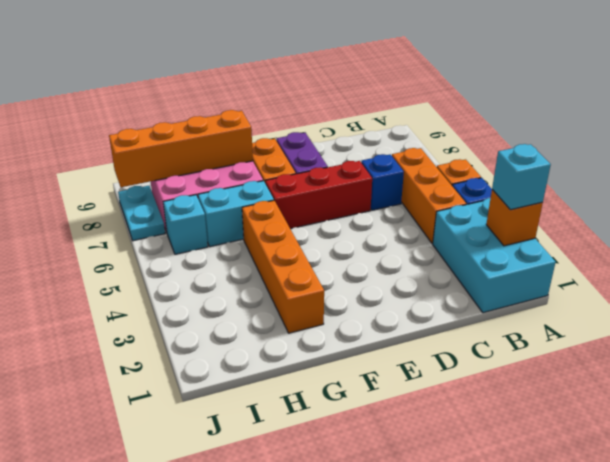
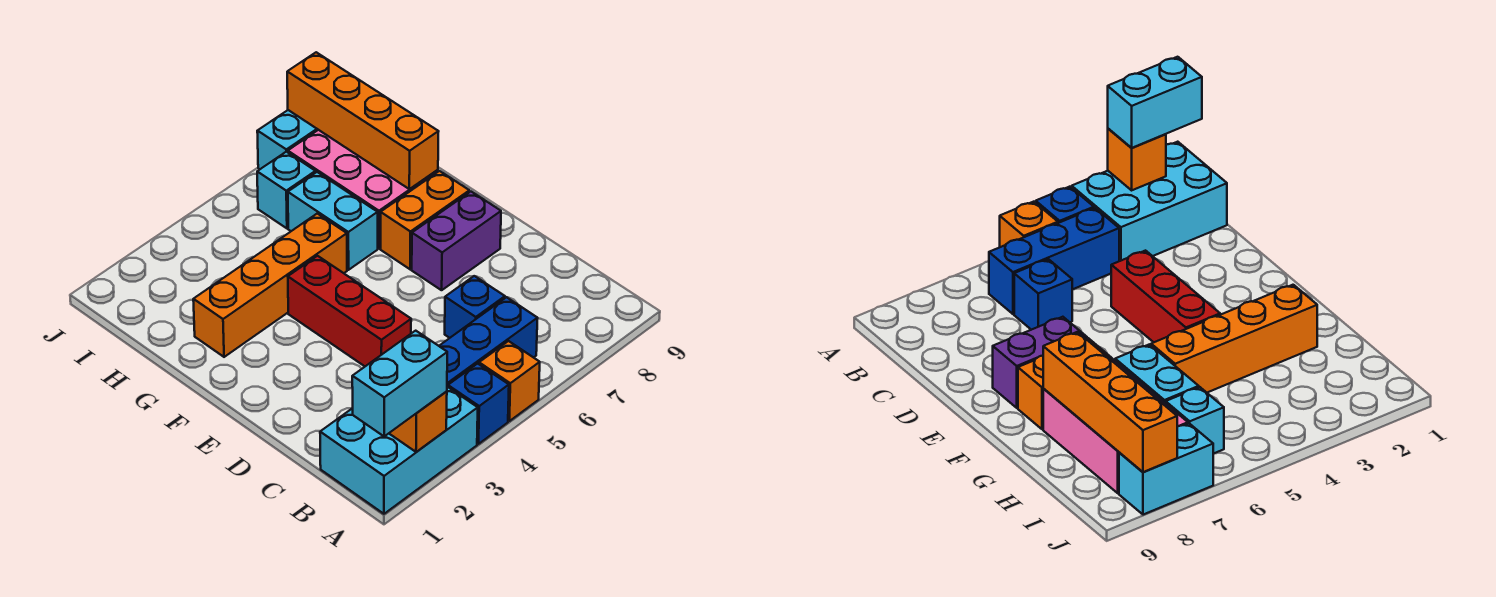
cyan 1x1 brick [492,144,551,210] -> cyan 1x2 brick [352,331,447,436]
orange 1x3 brick [392,148,466,243] -> blue 1x3 brick [439,297,538,387]
red 1x3 brick [265,161,372,229] -> red 1x3 brick moved to [288,256,411,366]
cyan 1x2 plate [118,186,165,241] -> cyan 1x2 brick [257,110,318,169]

